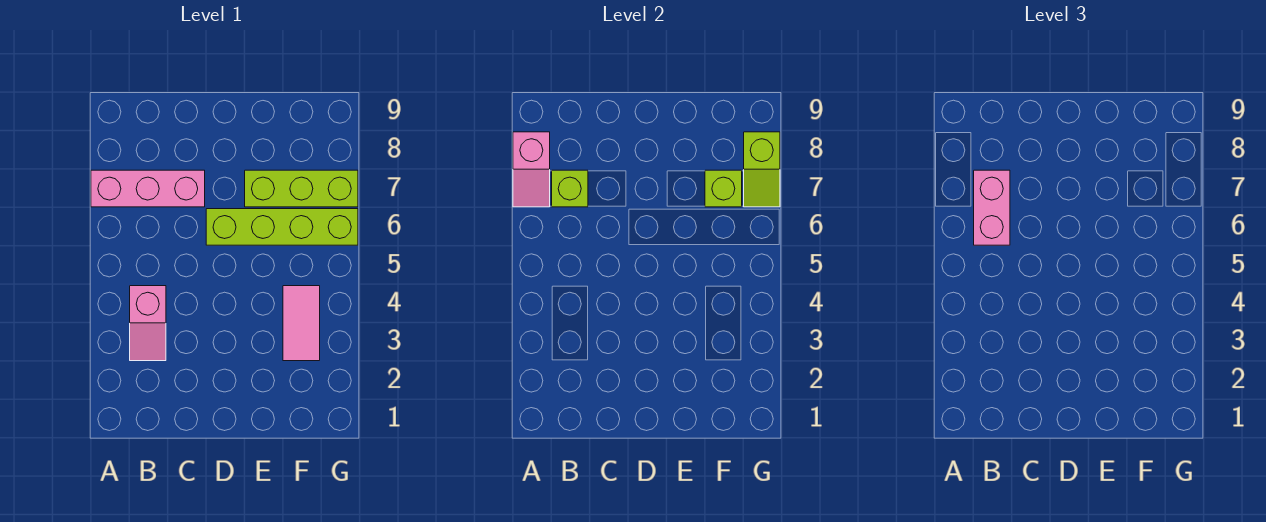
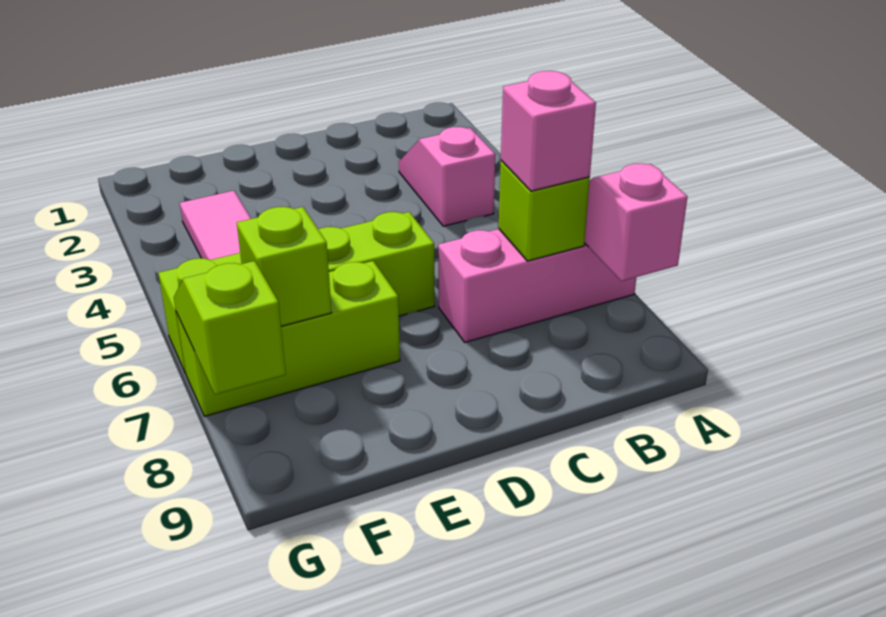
pink 1x2 brick [974,170,1010,245] -> pink 1x1 brick [501,71,596,191]

